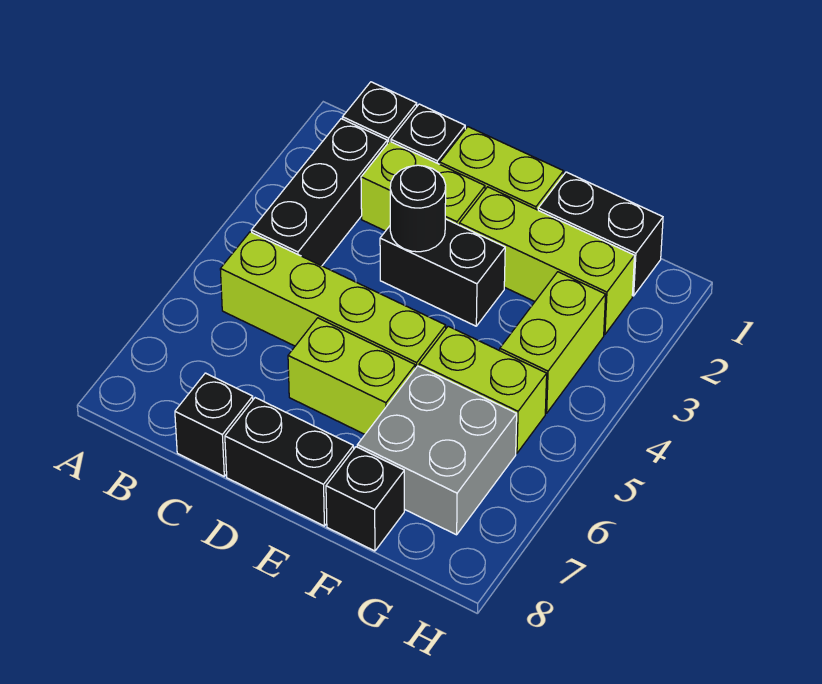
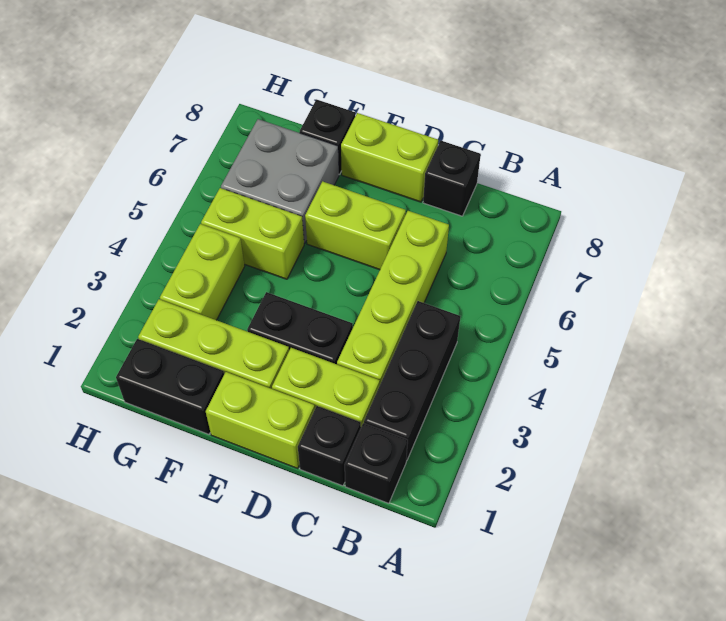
lime 1x4 brick [220,232,446,369] -> lime 1x4 brick turned to [337,211,449,386]
black 1x1 round brick [390,165,446,252] -> none
black 1x2 brick [225,398,354,526] -> lime 1x2 brick [341,113,438,202]

